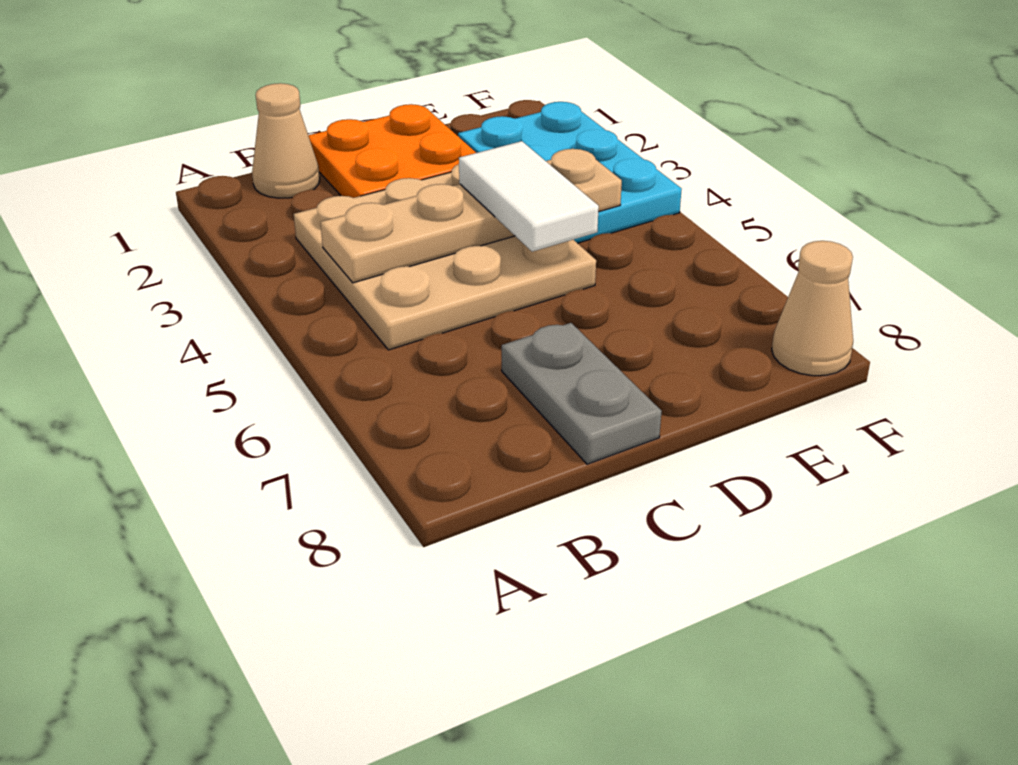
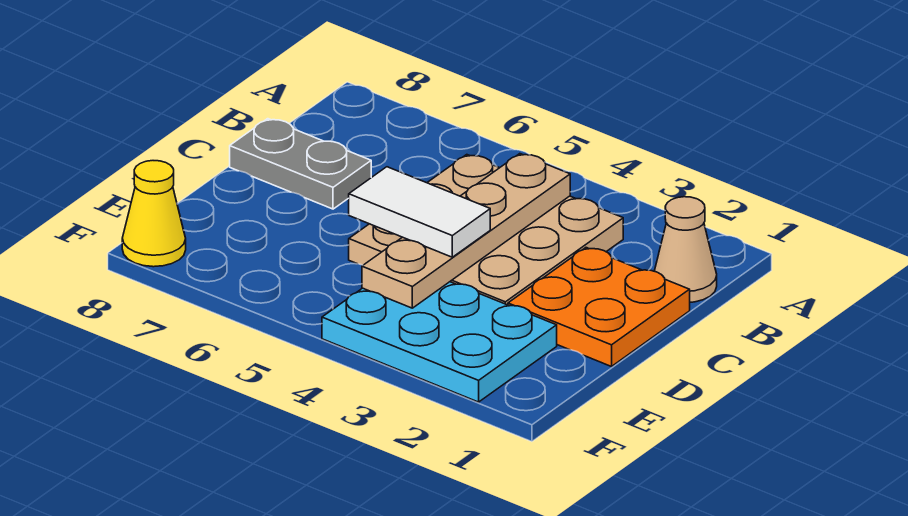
tan 1x1 cone [772,241,853,376] -> yellow 1x1 cone [122,161,186,267]

